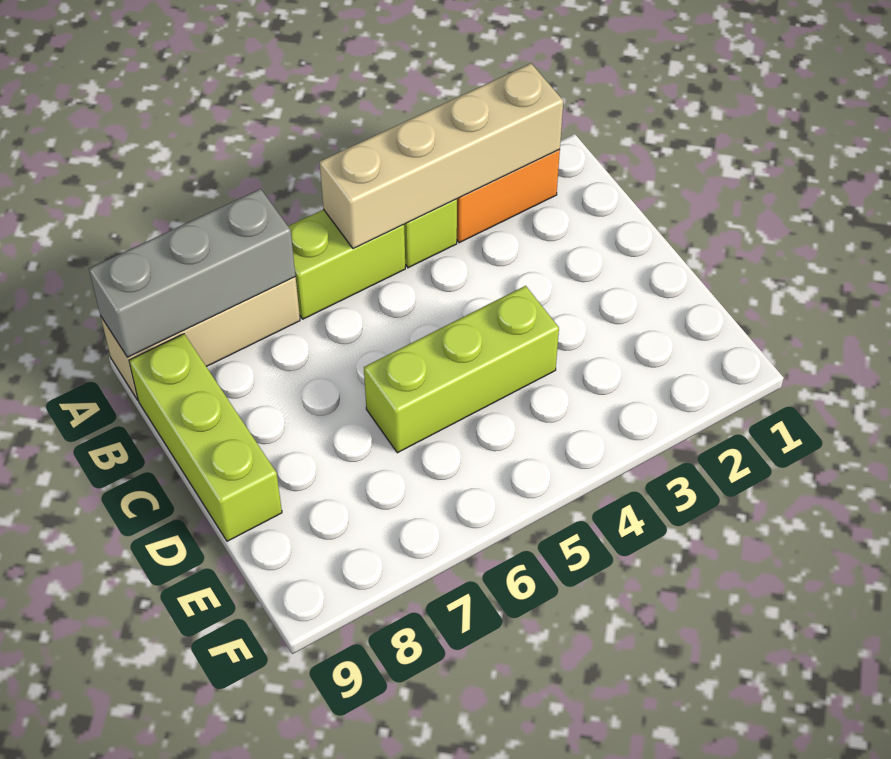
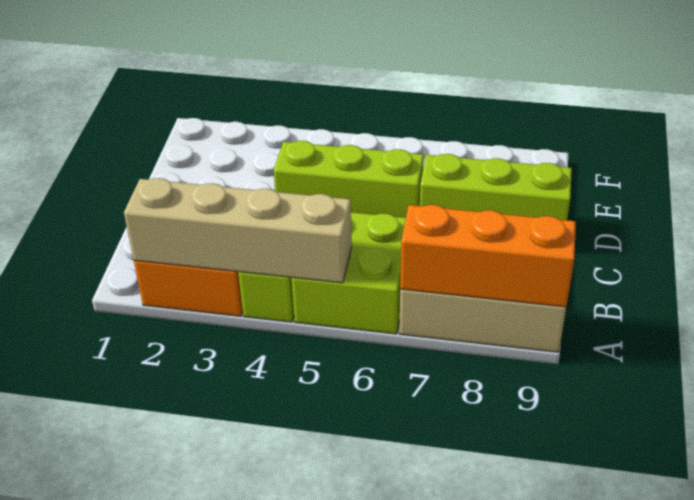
lime 1x2 brick [288,209,405,319] -> lime 2x2 brick [292,212,406,334]
grey 1x3 brick [89,189,295,357] -> orange 1x3 brick [400,205,576,307]
lime 1x3 brick [129,334,282,541] -> lime 1x3 brick turned to [420,154,572,220]

